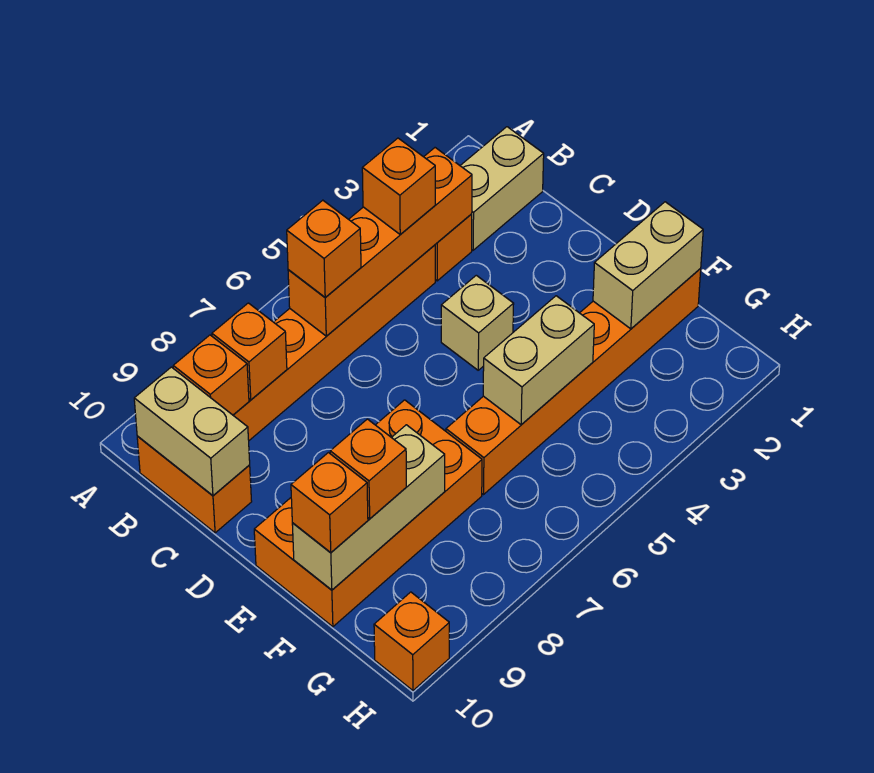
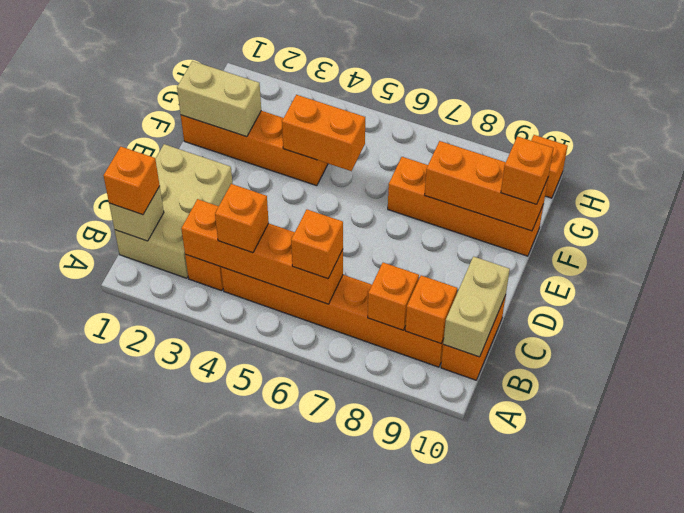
tan 1x2 brick [460,127,544,250] -> tan 2x3 brick [115,144,233,278]
tan 1x1 brick [441,275,514,370] -> tan 1x1 brick moved to [109,187,164,241]
orange 2x4 brick [254,400,482,627] -> orange 1x4 brick [388,157,544,256]
orange 1x6 brick [446,269,701,495] -> orange 1x4 brick [181,111,328,186]
tan 1x2 brick [483,296,594,425] -> orange 1x2 brick [282,95,365,171]
tan 1x3 brick [292,425,445,590] -> orange 1x3 brick [425,141,548,231]
orange 1x1 brick [330,419,406,519] -> orange 1x1 brick moved to [103,147,160,215]

